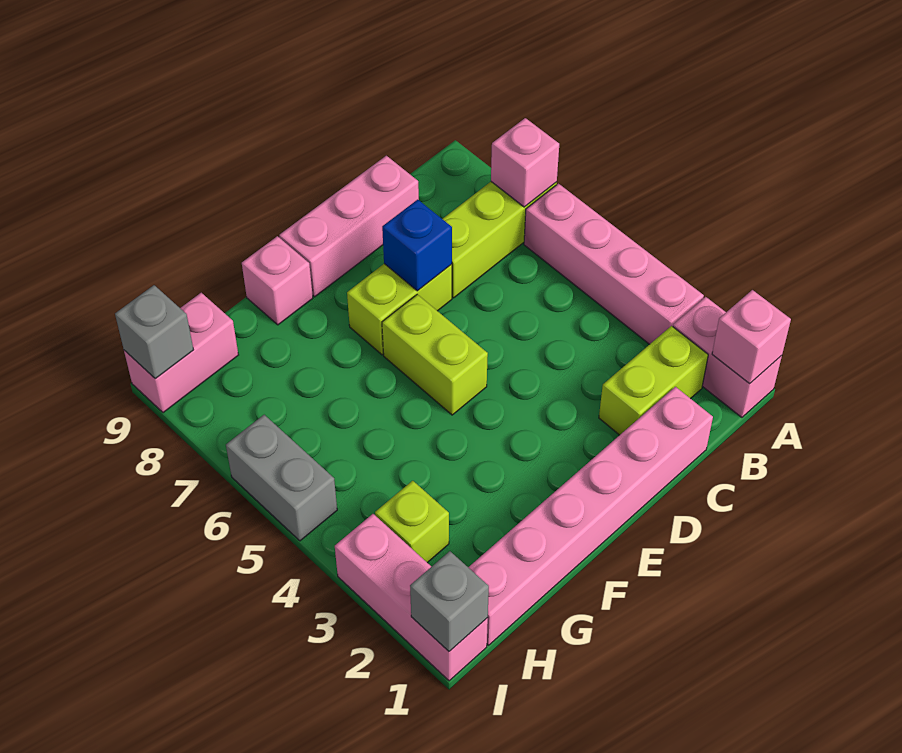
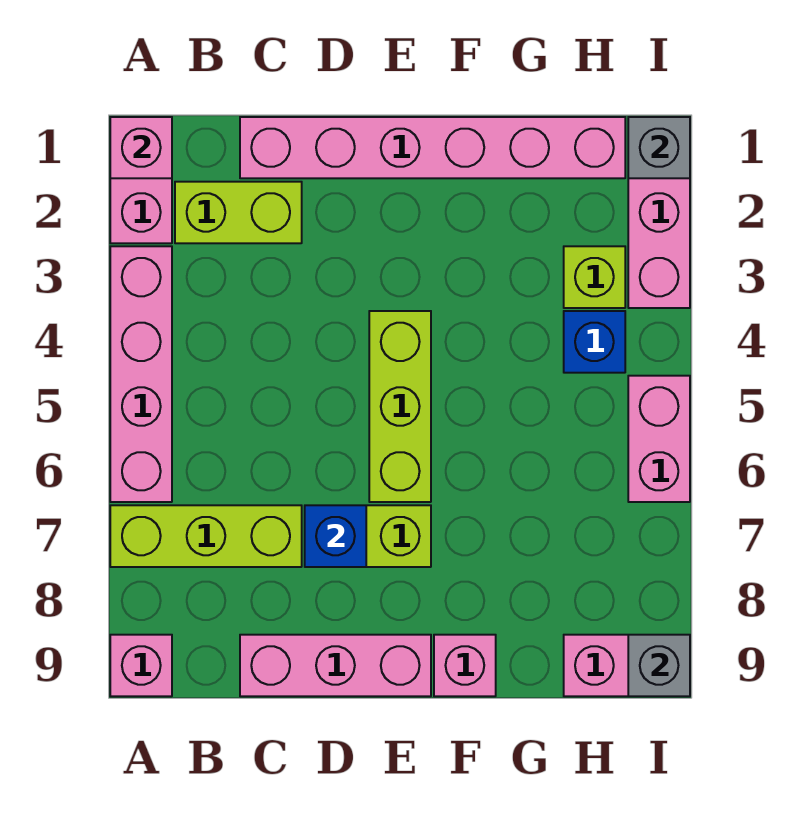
pink 1x1 brick [491,118,559,207] -> pink 1x1 brick moved to [110,635,172,696]
lime 1x2 brick [382,294,488,415] -> lime 1x3 brick [369,311,431,502]
none -> blue 1x1 brick [564,311,625,373]
grey 1x2 brick [226,415,337,541] -> pink 1x2 brick [628,376,690,502]

